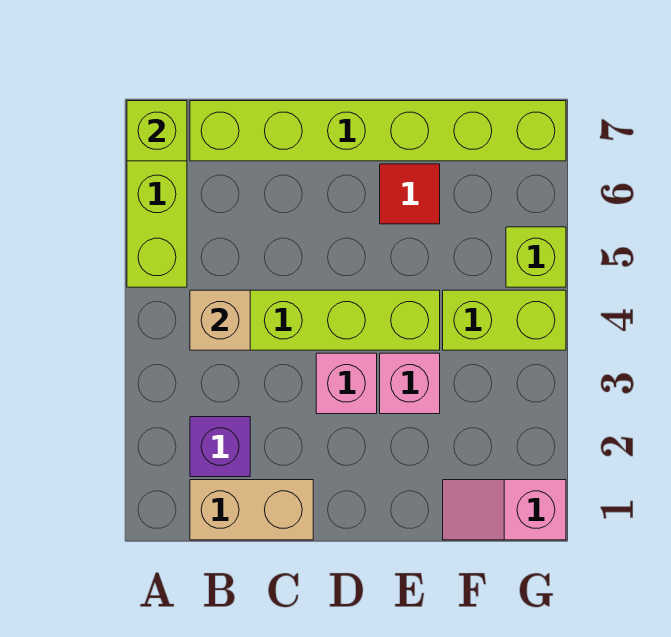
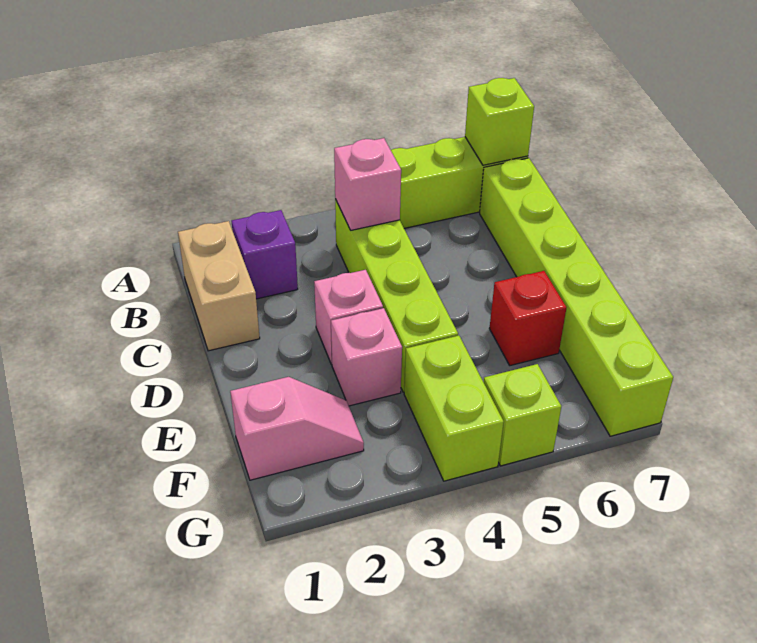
tan 1x1 brick [190,290,250,350] -> pink 1x1 brick [334,138,401,230]
red 1x1 tile [380,164,440,224] -> red 1x1 brick [489,271,567,366]
pink 1x2 slope [443,480,566,540] -> pink 1x2 slope turned to [230,377,364,480]

